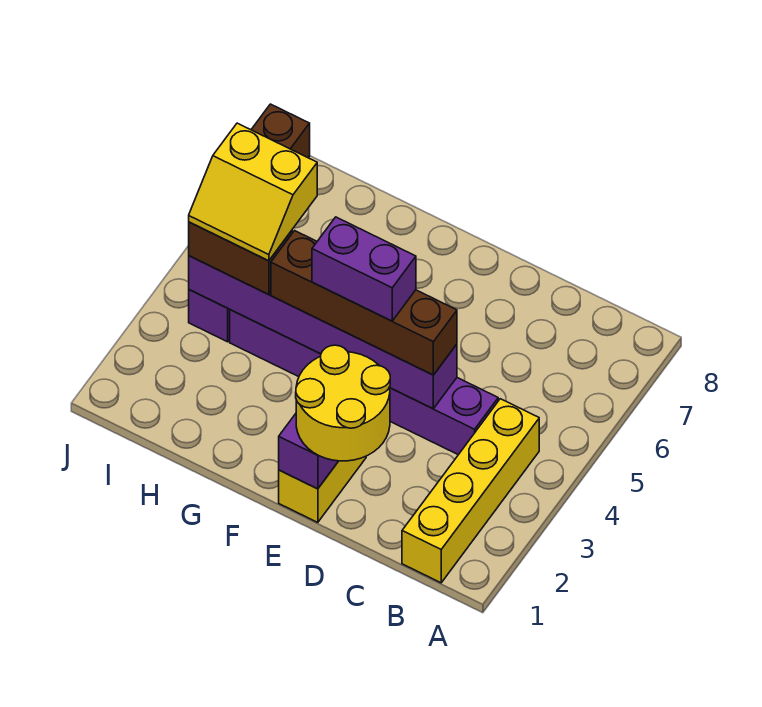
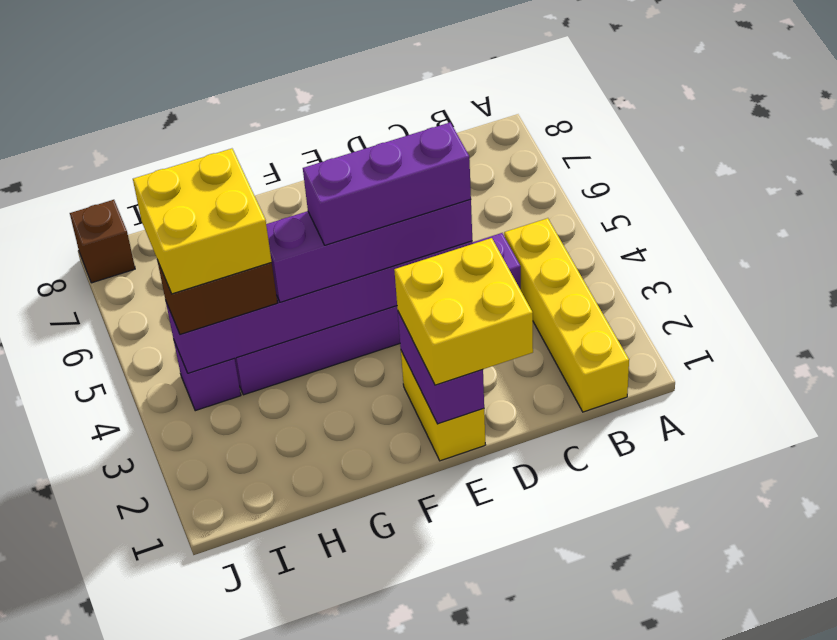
yellow 2x2 round brick [296,345,390,461] -> yellow 2x2 brick [394,238,533,385]
brown 1x4 brick [271,231,457,375] -> purple 1x4 brick [266,199,472,302]
purple 1x2 brick [312,217,416,321] -> purple 1x3 brick [303,123,471,245]
yellow 2x2 slope [189,123,317,261] -> yellow 2x2 brick [133,149,272,294]

